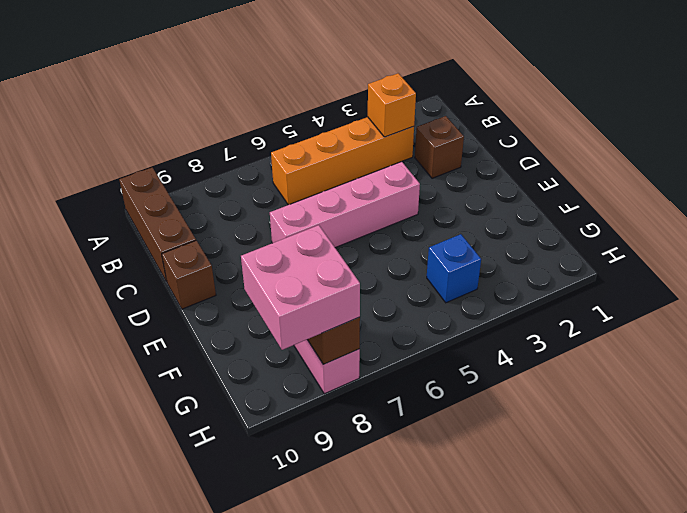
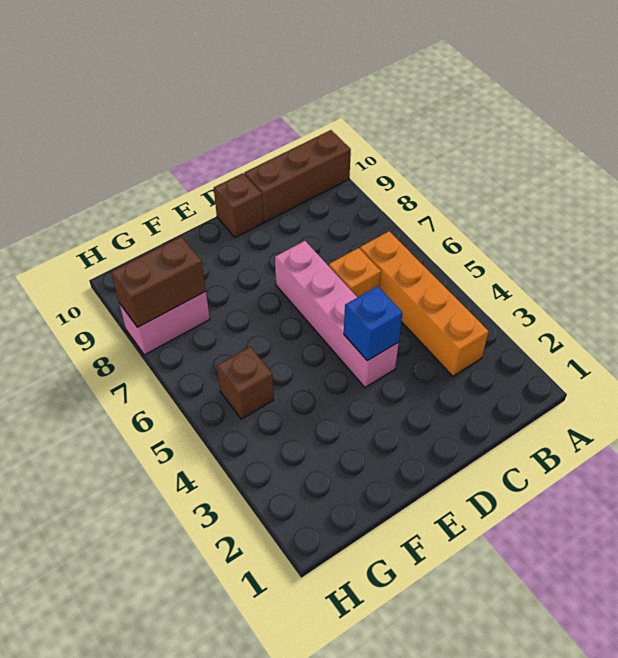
orange 1x1 brick [368,73,416,137] -> orange 1x1 brick moved to [329,248,381,297]
brown 1x1 brick [415,116,464,178] -> brown 1x1 brick moved to [217,347,274,419]
blue 1x1 brick [427,234,481,303] -> blue 1x1 brick moved to [344,286,403,361]
pink 2x2 brick [241,225,360,350] -> none

